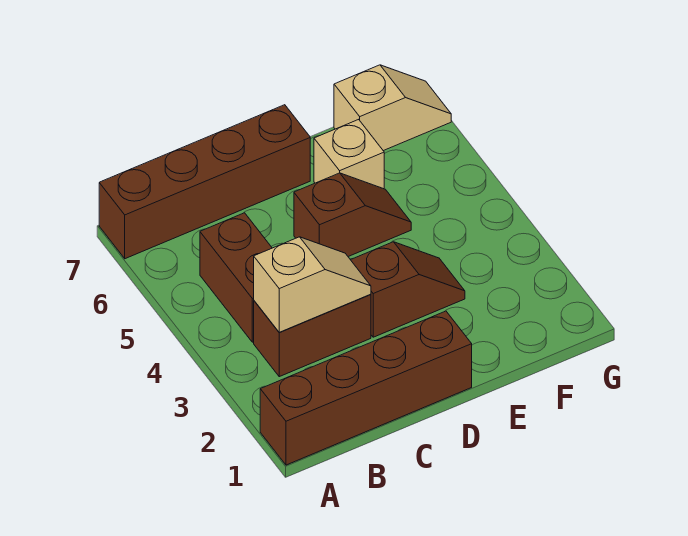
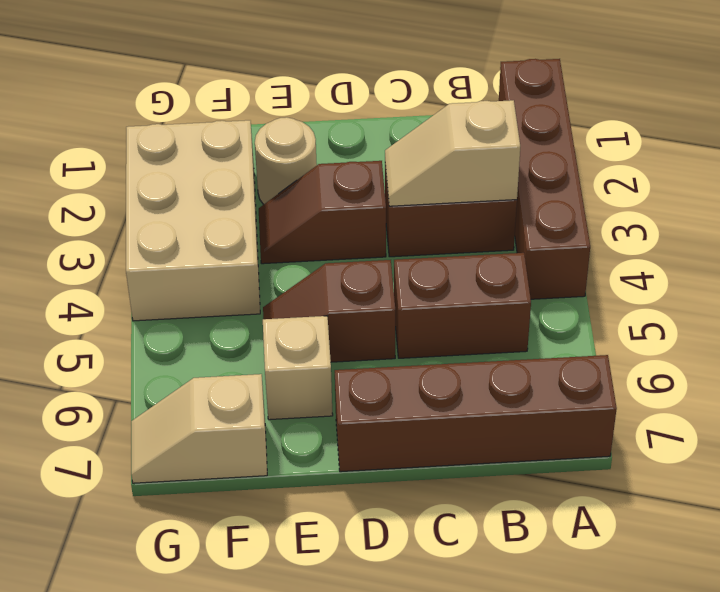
brown 1x4 brick [260,311,472,465] -> brown 1x4 brick turned to [499,59,590,299]
brown 1x2 brick [200,213,272,342] -> brown 1x2 brick turned to [394,253,531,358]
none -> tan 1x1 round brick [255,117,317,205]
none -> tan 2x3 brick [126,120,260,321]

